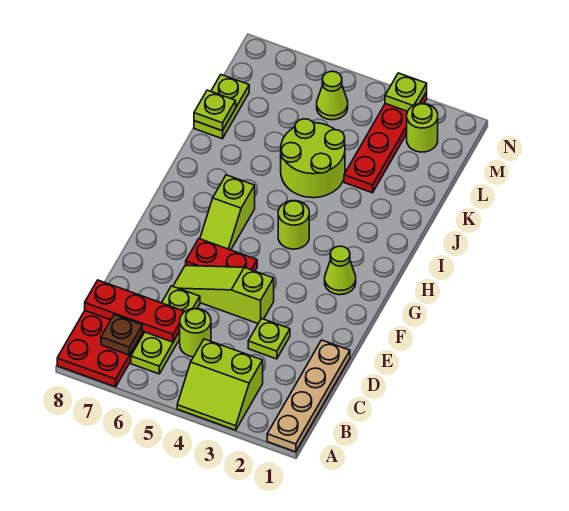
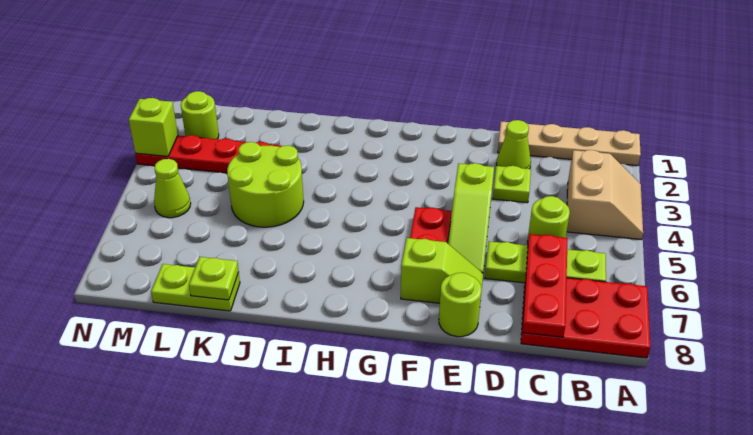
lime 2x2 slope [177,339,263,430] -> tan 2x2 slope [567,150,643,240]
brown 1x1 plate [101,315,142,355] -> none
lime 1x1 cone [325,246,356,295] -> lime 1x1 cone moved to [496,120,531,169]
lime 1x2 slope [200,175,255,250] -> lime 1x2 slope moved to [401,238,483,303]
lime 1x1 round brick [278,201,309,249] -> lime 1x1 round brick moved to [439,273,481,337]
lime 1x1 plate [385,73,427,111] -> lime 1x1 brick [129,98,178,156]

